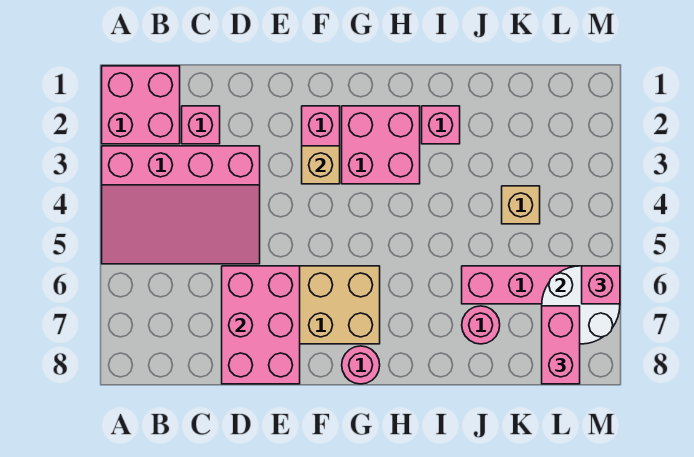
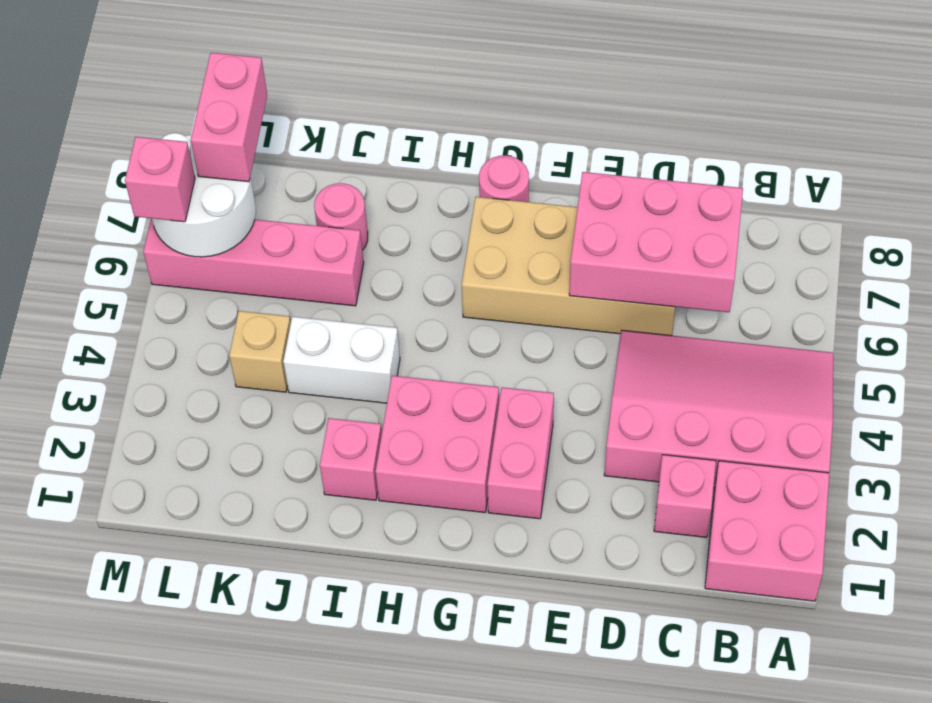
pink 2x3 brick [222,266,300,384] -> pink 2x3 brick turned to [569,172,743,312]
tan 1x1 brick [302,146,340,184] -> none
none -> white 1x2 brick [283,317,400,403]

